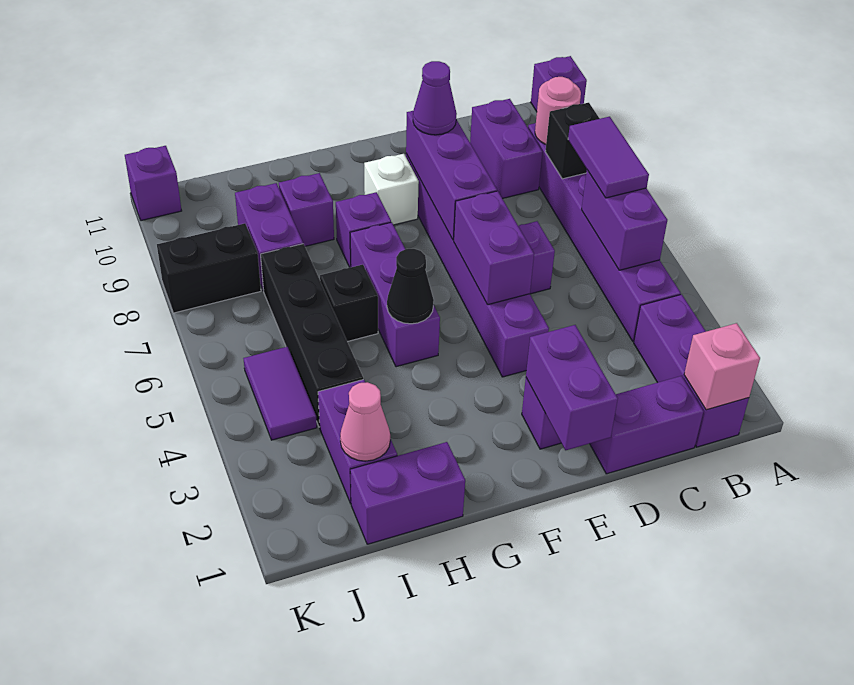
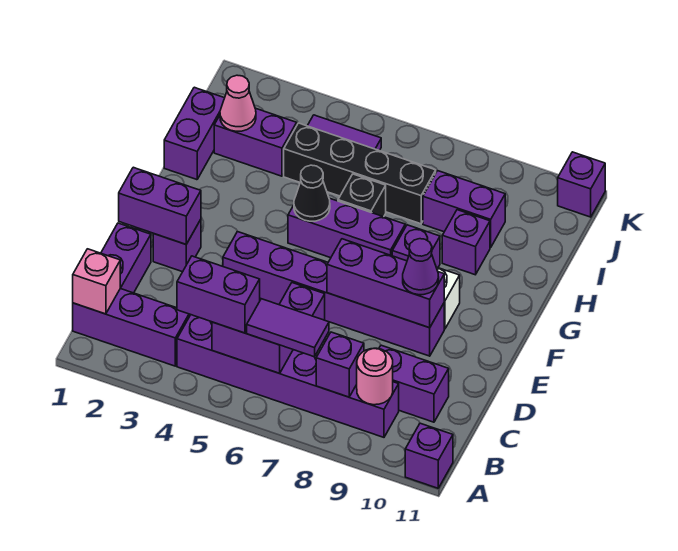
black 1x1 brick [545,103,600,179] -> purple 1x1 brick [316,332,364,397]
purple 1x2 brick [454,191,534,305] -> purple 1x2 brick moved to [177,256,260,333]
black 1x2 brick [157,223,261,313] -> none

